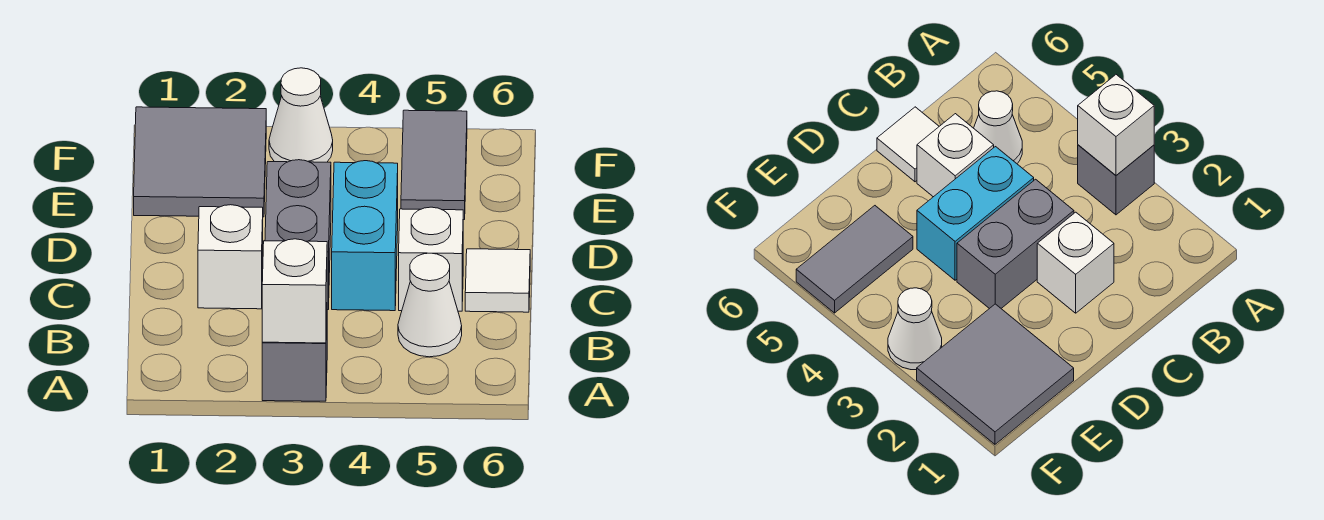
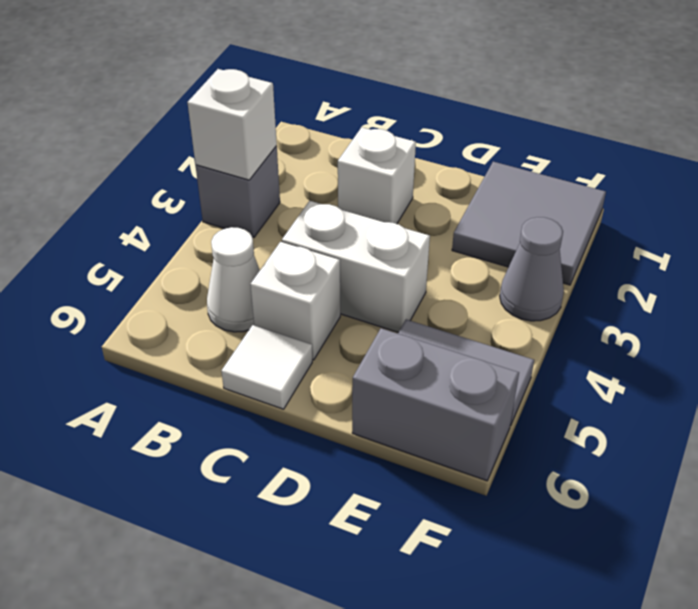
grey 1x2 brick [265,160,331,310] -> grey 1x2 brick moved to [352,328,519,481]
cyan 1x2 brick [332,161,398,311] -> white 1x2 brick [282,201,430,332]
white 1x1 cone [269,68,333,162] -> grey 1x1 cone [500,217,564,321]

